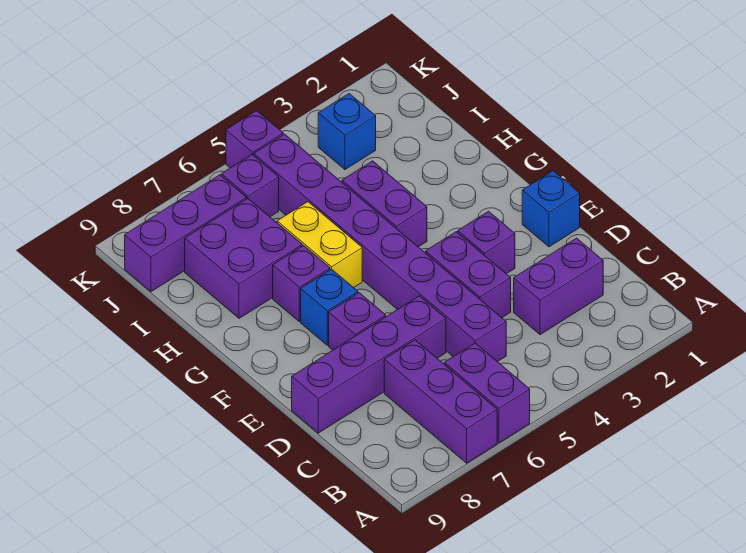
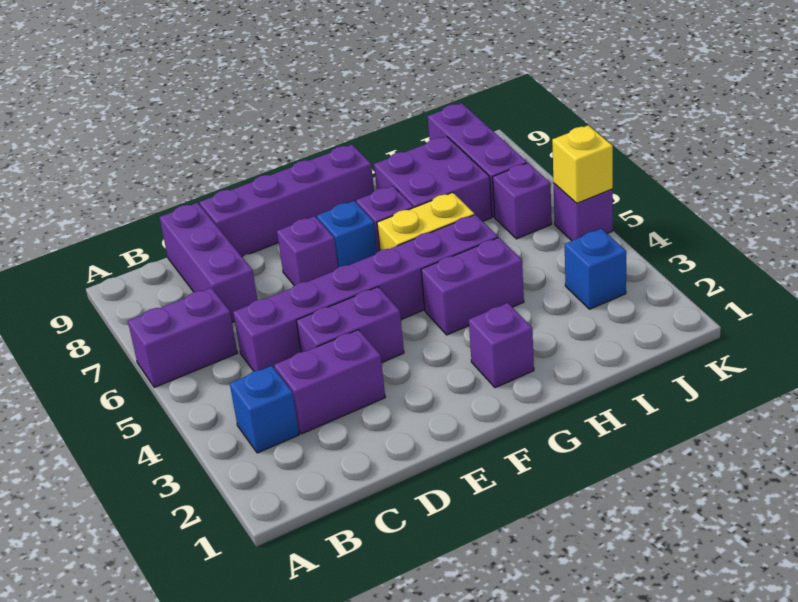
purple 1x3 brick [384,340,497,463] -> purple 1x3 brick turned to [160,203,257,323]
purple 1x2 brick [514,238,603,335] -> purple 1x2 brick turned to [274,330,385,434]
purple 1x8 brick [254,134,506,362] -> purple 1x6 brick [233,215,498,371]
purple 1x4 brick [292,296,446,433] -> purple 1x4 brick turned to [200,145,374,257]
blue 1x1 brick [522,171,580,247] -> blue 1x1 brick moved to [230,366,299,453]
purple 1x1 brick [458,211,515,274] -> purple 1x1 brick moved to [469,303,534,388]
none -> yellow 1x1 brick [552,125,613,203]

